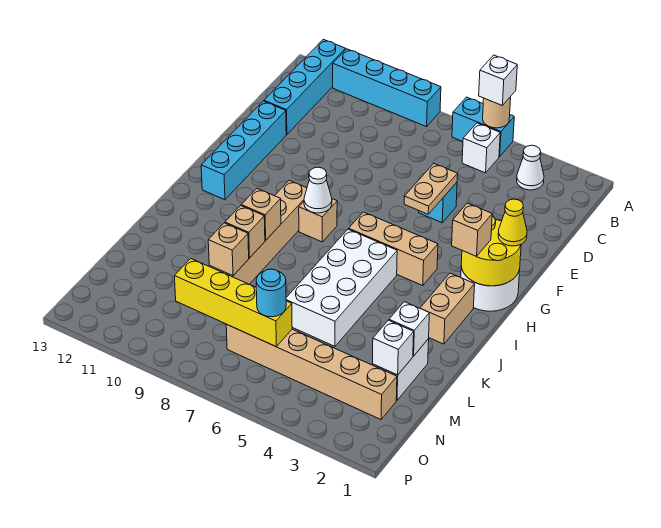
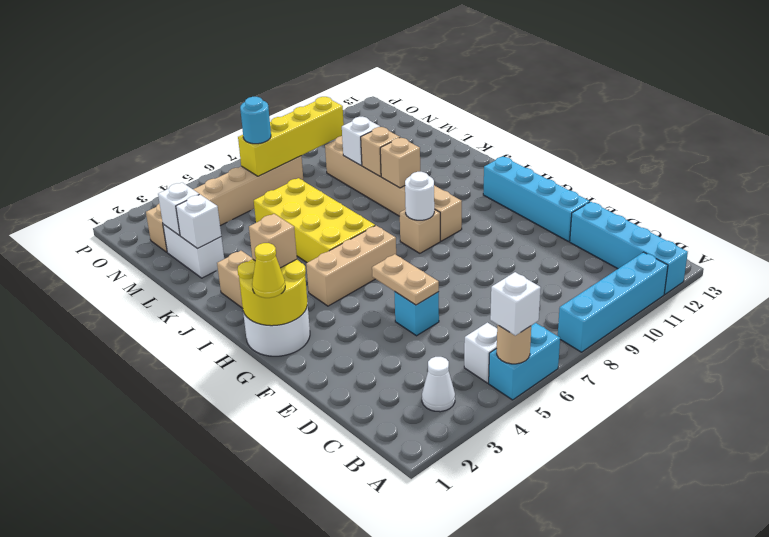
white 1x1 cone [304,167,332,213] -> white 1x1 round brick [405,172,434,220]
white 2x4 brick [286,229,397,346] -> yellow 2x4 brick [254,178,375,263]
tan 1x1 brick [208,223,249,276] -> white 1x1 brick [342,117,380,165]

